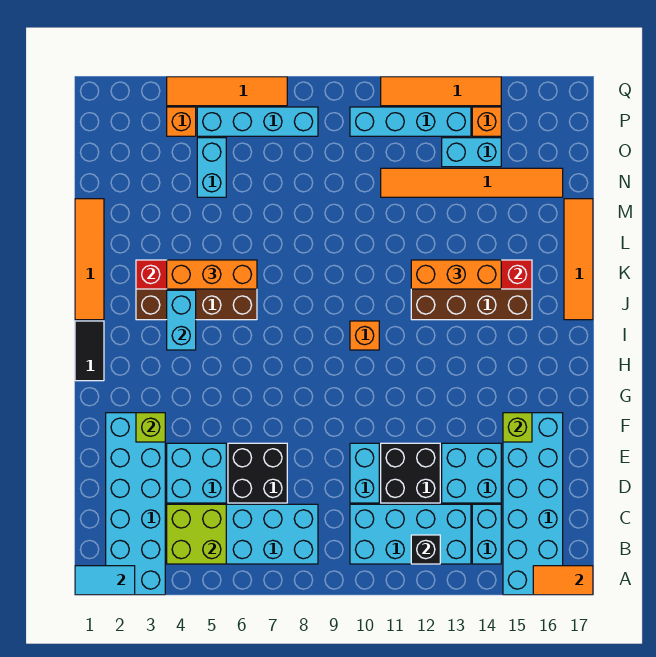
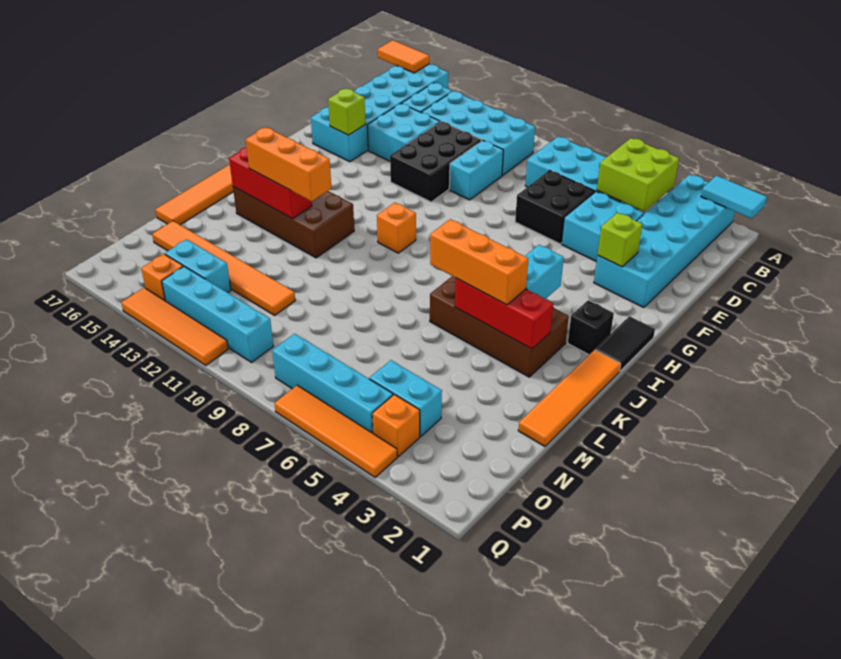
black 1x1 brick [411,535,440,564] -> black 1x1 brick moved to [568,300,614,355]
black 2x2 brick [381,443,440,503] -> black 2x3 brick [390,122,482,202]
cyan 1x2 brick [197,138,226,197] -> cyan 1x2 brick turned to [369,360,442,436]

